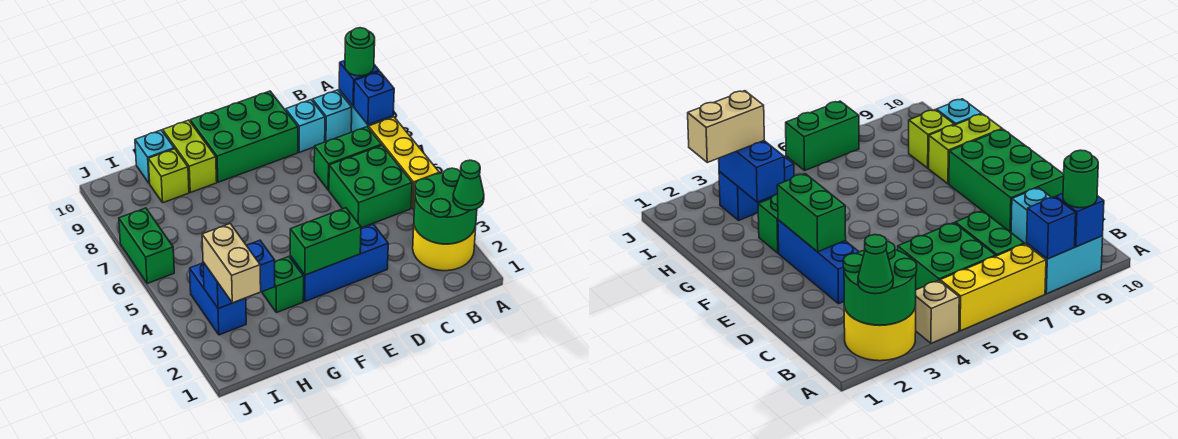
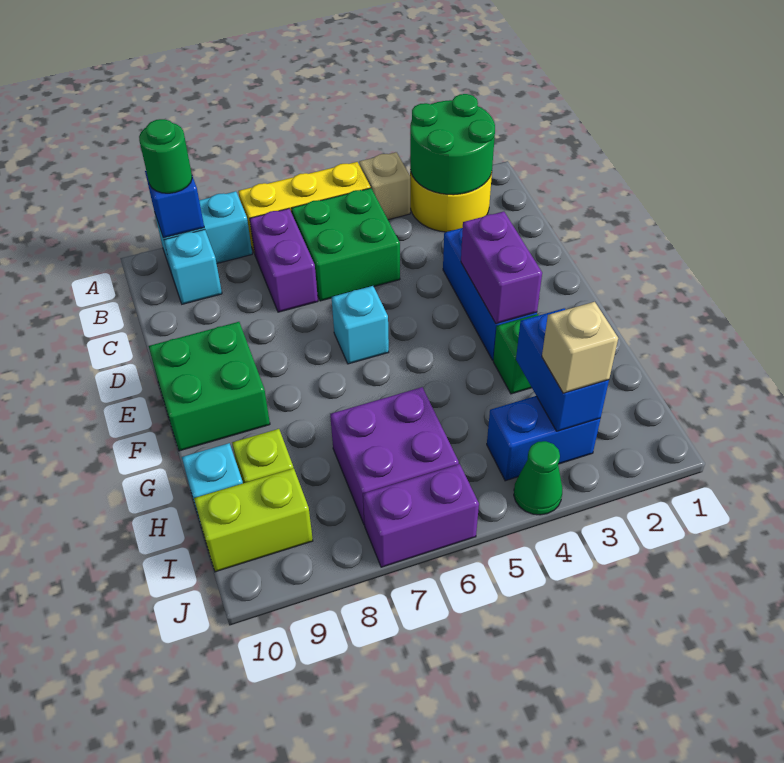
green 1x1 cone [453,160,484,210] -> green 1x1 cone moved to [514,441,562,515]
blue 1x1 brick [354,71,394,125] -> none
green 1x2 brick [314,127,382,190] -> purple 1x2 brick [250,209,318,312]
cyan 1x1 brick [286,100,325,152] -> cyan 1x1 brick moved to [332,286,389,364]
green 2x3 brick [190,91,298,182] -> green 2x2 brick [149,322,270,451]
green 1x2 brick [290,208,361,275] -> purple 1x2 brick [461,212,542,324]
lime 1x2 brick [163,120,217,193] -> lime 1x2 brick moved to [194,468,313,572]
none -> purple 2x2 brick [330,387,459,525]
tan 1x2 brick [202,224,261,303] -> tan 1x1 brick [542,302,618,393]
green 1x2 brick [119,208,174,284] -> purple 1x2 brick [363,464,479,567]

